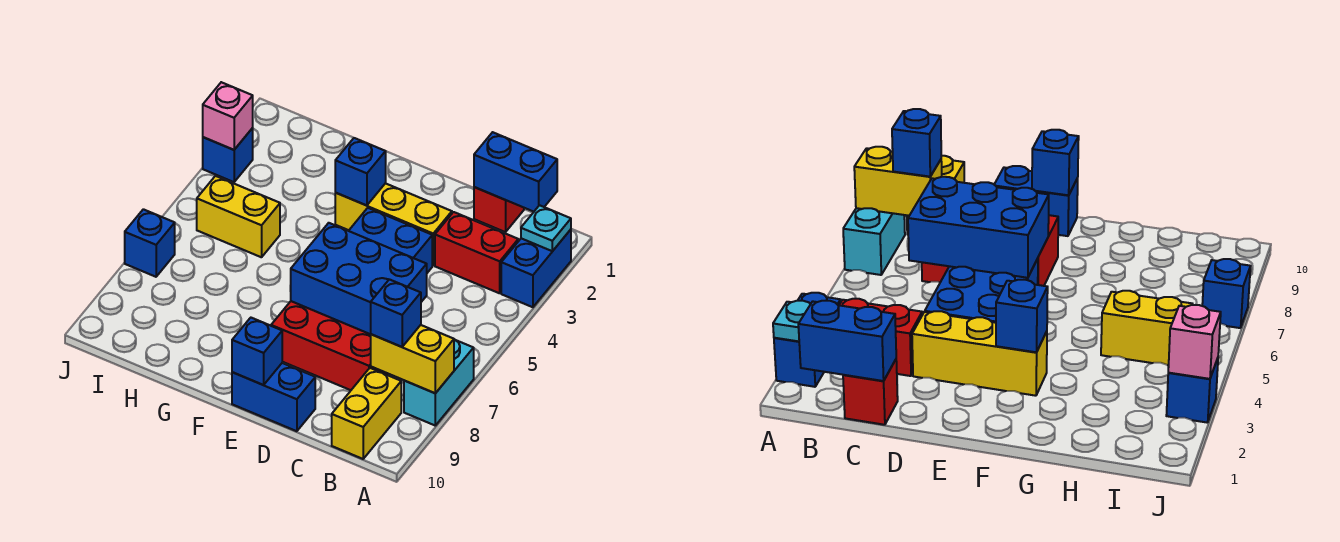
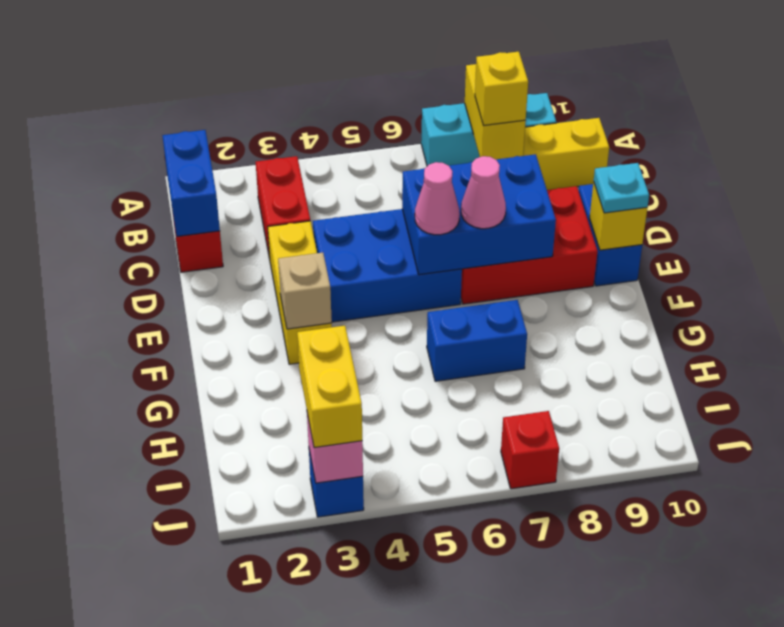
blue 1x2 brick [501,230,571,307] -> blue 1x2 brick moved to [427,300,527,381]
cyan 1x1 plate [521,205,571,251] -> cyan 1x1 plate moved to [594,163,649,213]
cyan 1x2 brick [404,339,474,425] -> cyan 1x3 brick [421,93,556,166]
blue 1x1 brick [371,279,421,347] -> yellow 1x1 brick [475,52,528,126]
blue 2x3 brick [291,223,427,334] -> blue 2x3 brick turned to [402,154,556,275]
red 2x3 brick [271,301,388,390] -> red 2x3 brick turned to [461,186,598,304]
none -> pink 1x1 cone [415,162,460,235]
none -> pink 1x1 cone [461,156,506,229]
blue 1x1 brick [232,318,282,385] -> yellow 1x1 brick [590,182,647,250]
blue 1x1 brick [335,138,386,206] -> tan 1x1 brick [278,253,332,329]
yellow 1x2 brick [197,176,280,257] -> yellow 1x2 brick moved to [297,326,362,448]
blue 1x1 brick [125,209,175,277] -> red 1x1 brick [501,411,559,489]

